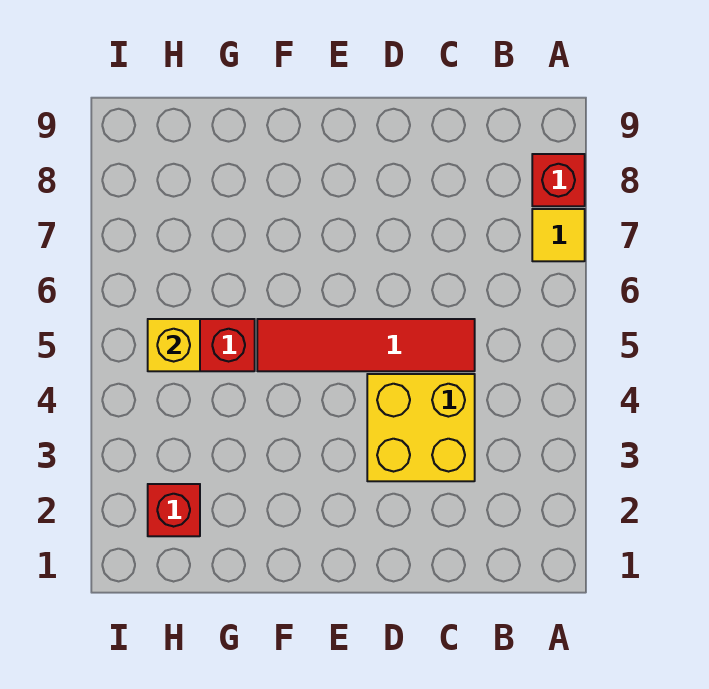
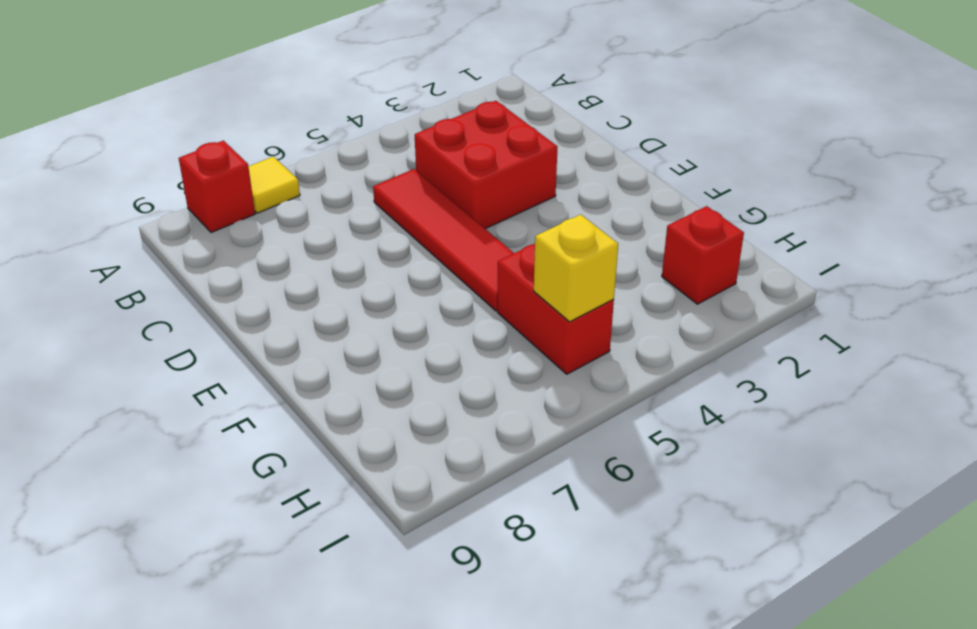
yellow 2x2 brick [367,374,475,481] -> red 2x2 brick [415,101,558,229]

